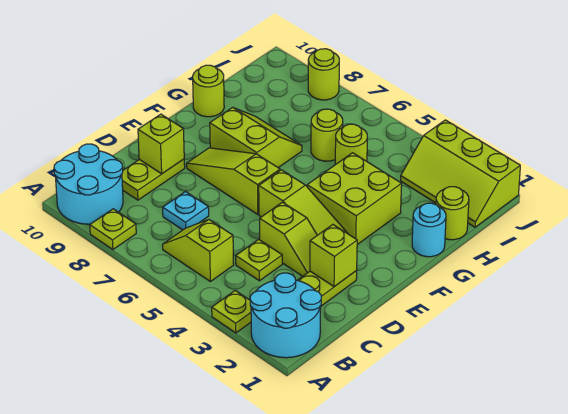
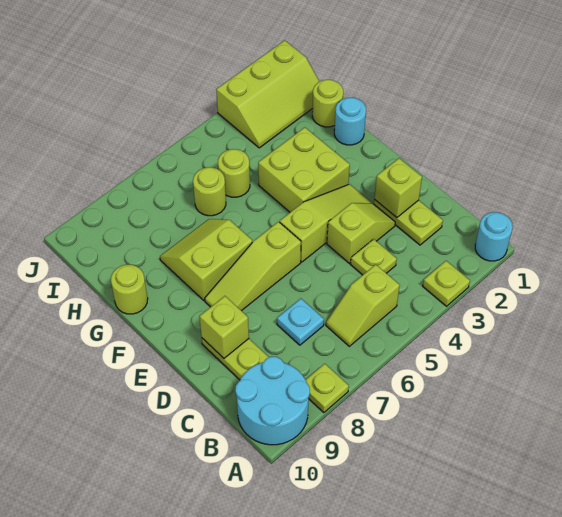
cyan 2x2 round brick [250,273,321,358] -> cyan 1x1 round brick [475,212,513,261]
lime 1x1 round brick [308,49,339,100] -> none

